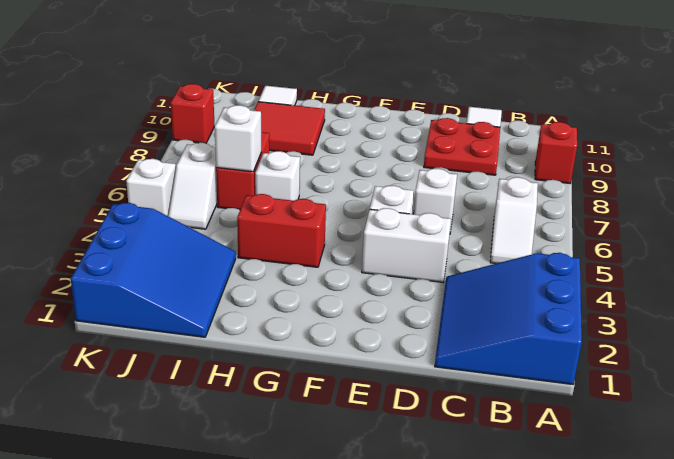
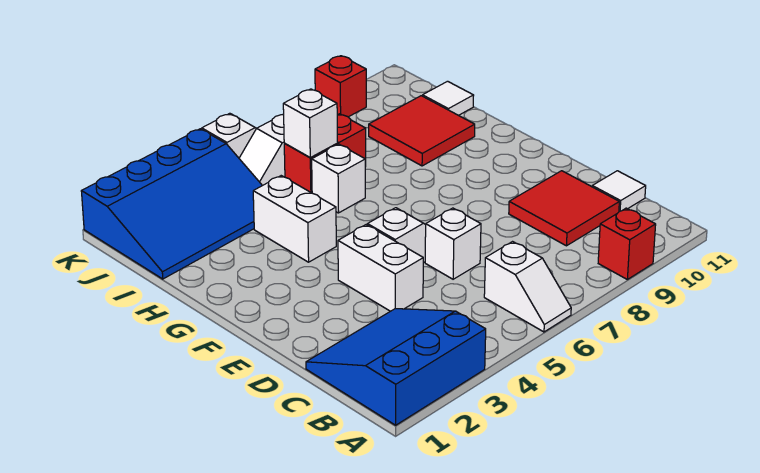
white 1x2 slope [490,177,538,264] -> white 1x2 slope turned to [484,242,571,332]
red 2x2 plate [424,118,500,175] -> red 2x2 tile [509,171,619,246]
red 1x2 brick [237,194,326,267] -> white 1x2 brick [253,176,336,262]
blue 3x3 slope [71,203,236,337] -> blue 3x4 slope [81,129,262,279]

